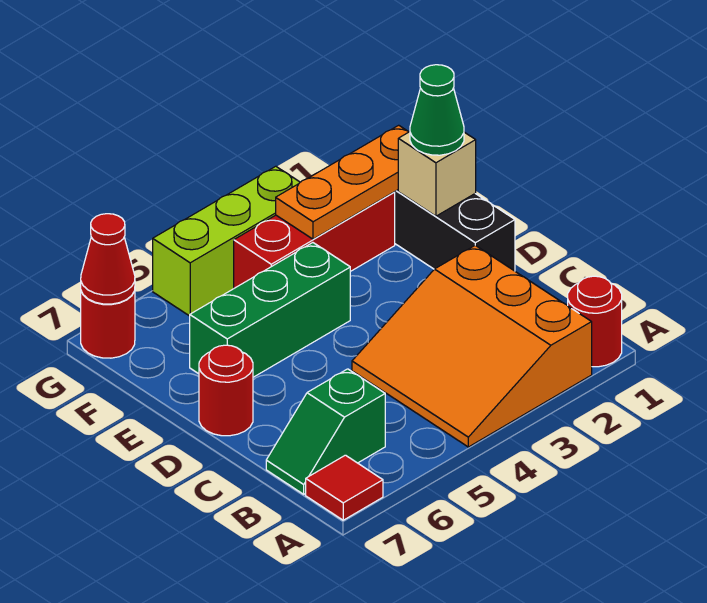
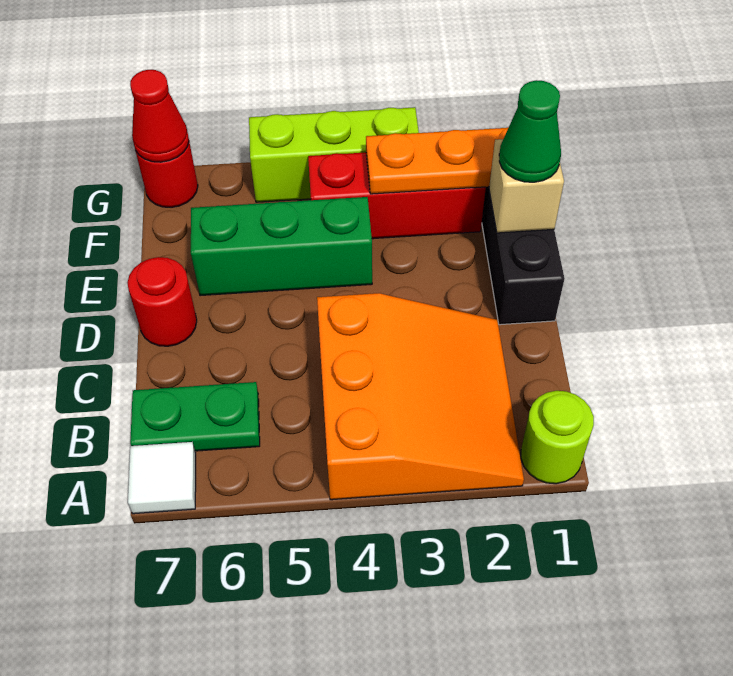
red 1x1 round brick [568,276,622,367] -> lime 1x1 round brick [521,391,594,484]
orange 3x3 slope [352,245,592,447] -> orange 3x3 slope turned to [317,293,524,500]
red 1x1 tile [306,455,383,520] -> white 1x1 tile [128,442,196,514]
green 1x2 slope [266,369,385,494] -> green 1x2 plate [130,382,260,451]

